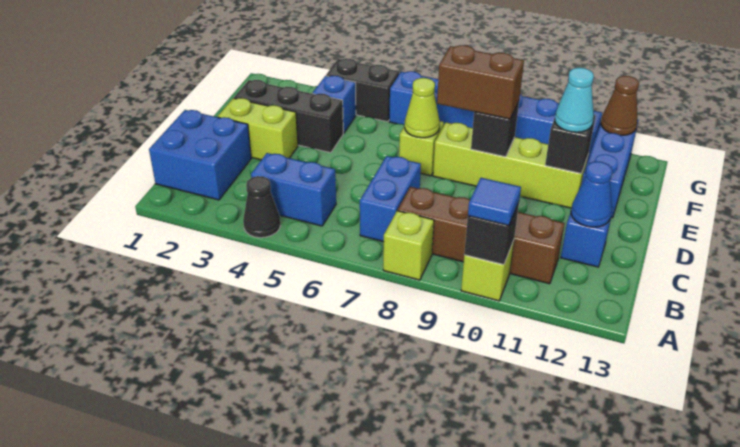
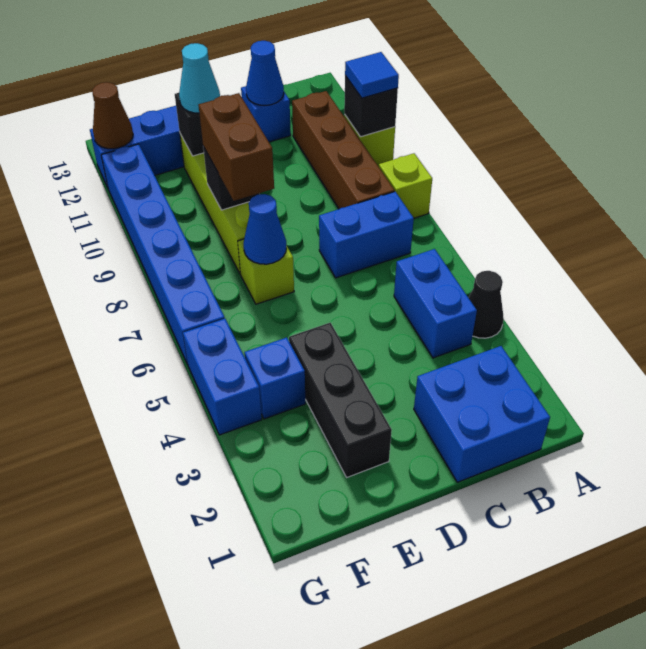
lime 1x2 brick [218,98,298,160] -> none
lime 1x1 cone [405,78,440,138] -> blue 1x1 cone [244,194,286,264]
black 1x2 brick [326,58,399,122] -> blue 1x2 brick [183,319,262,435]

